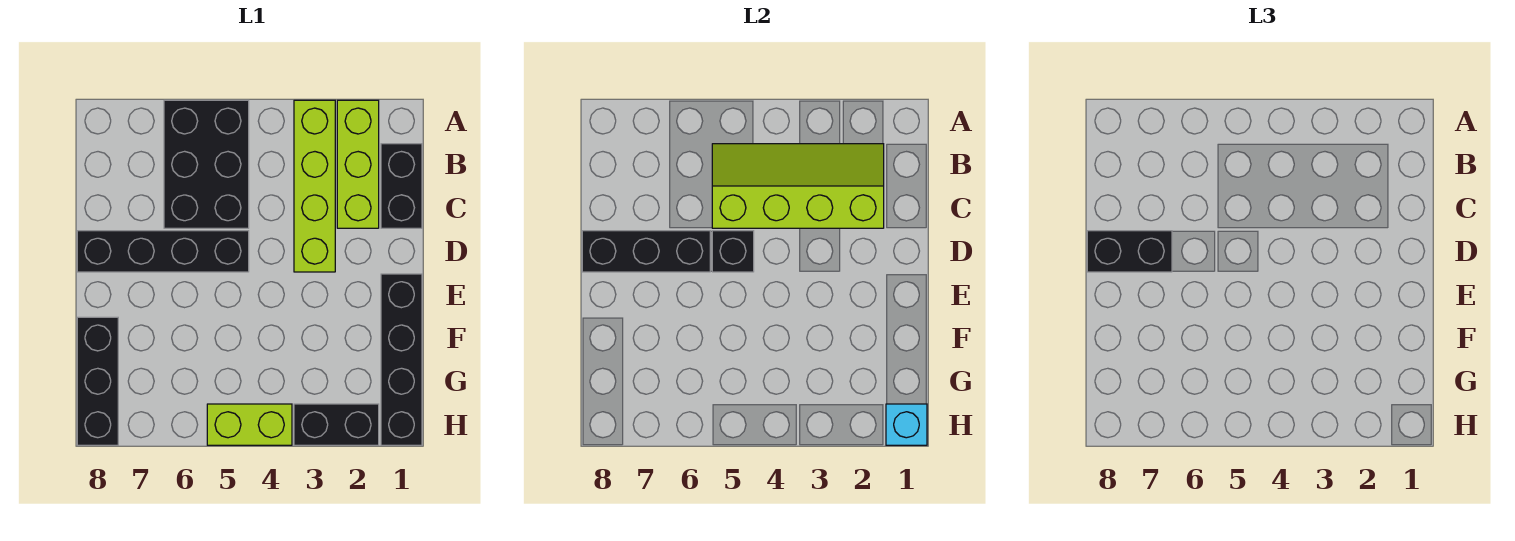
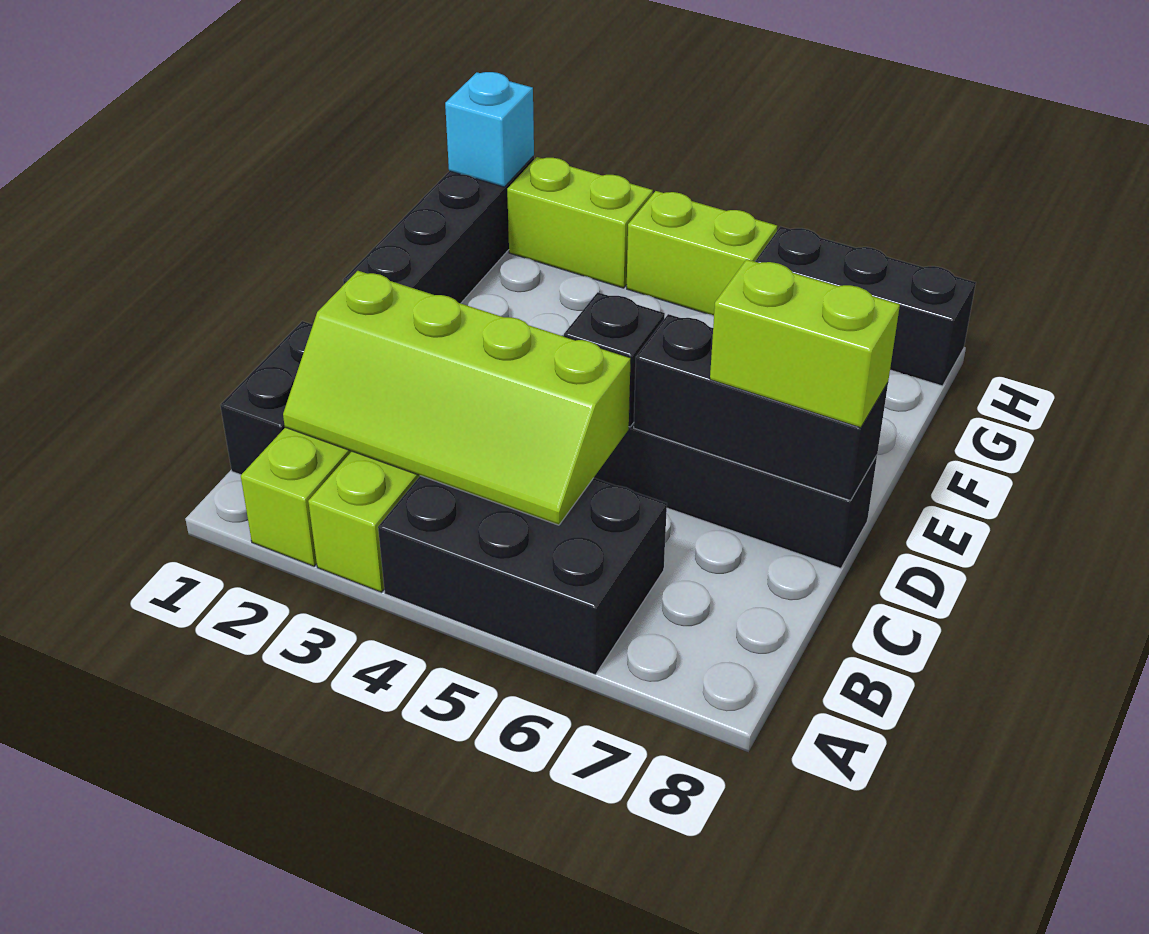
black 2x3 brick [164,100,249,228] -> black 2x3 brick turned to [378,476,667,675]
black 1x2 brick [1087,231,1172,272] -> lime 1x2 brick [710,259,900,428]
black 1x3 brick [77,317,118,445] -> black 1x3 brick turned to [755,226,976,386]
black 1x2 brick [294,404,379,445] -> lime 1x2 brick [507,157,653,288]

